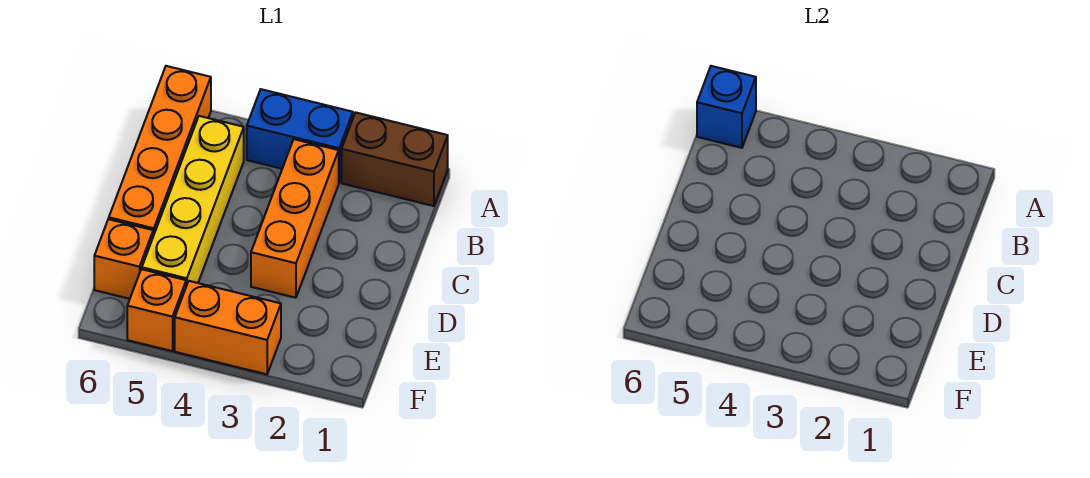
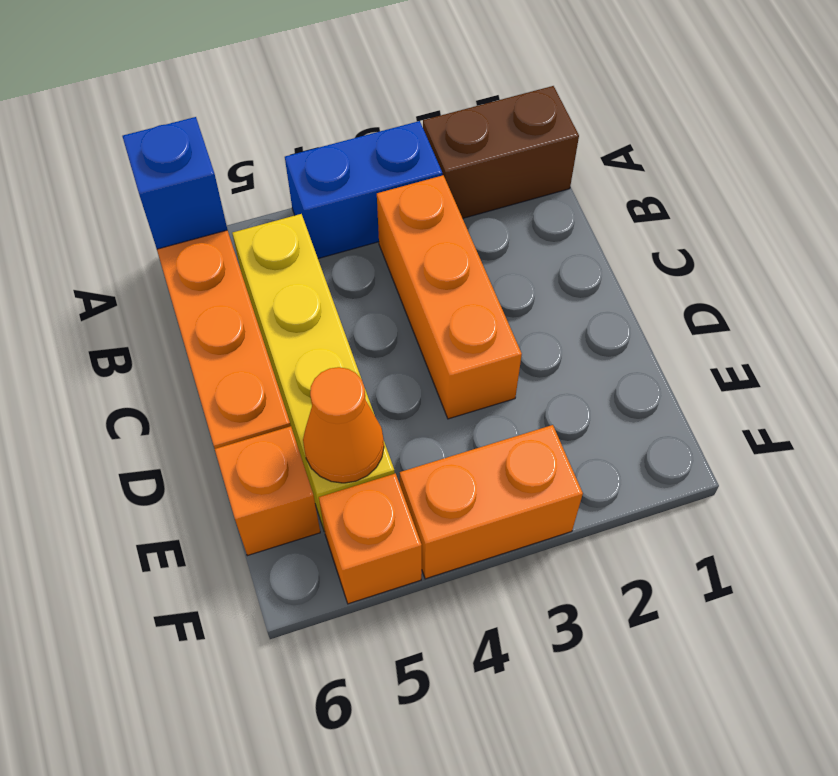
none -> orange 1x1 cone [303,367,384,483]

